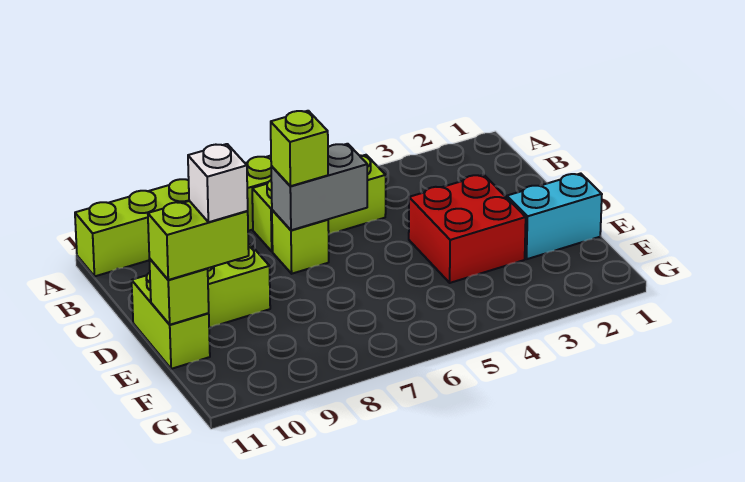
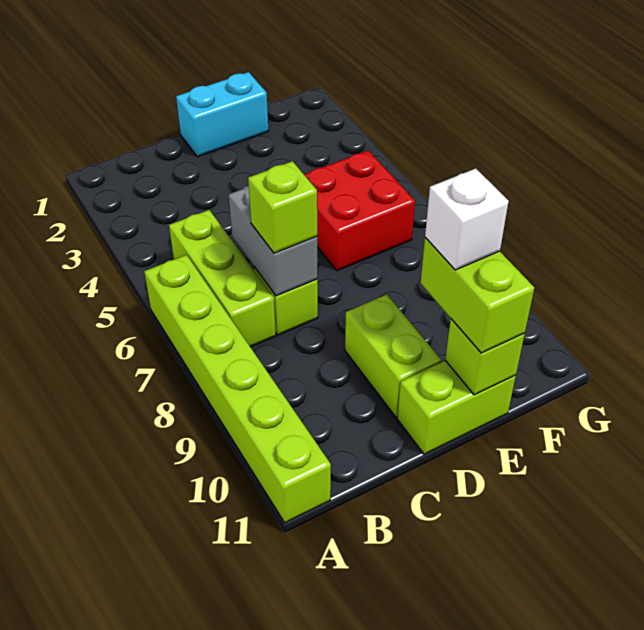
red 2x2 brick [409,175,526,283] -> red 2x2 brick moved to [304,150,415,271]
cyan 1x2 brick [507,173,602,259] -> cyan 1x2 brick turned to [176,72,268,157]

